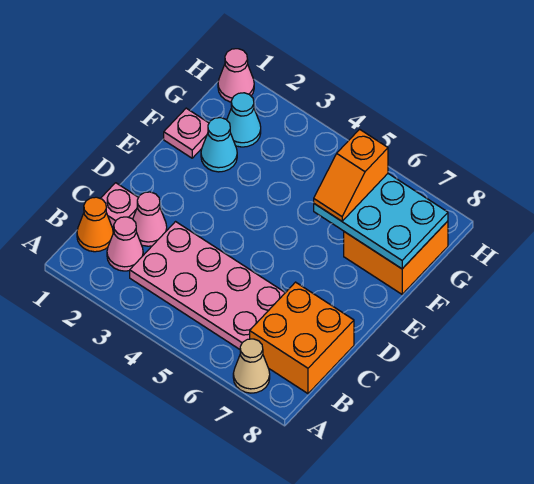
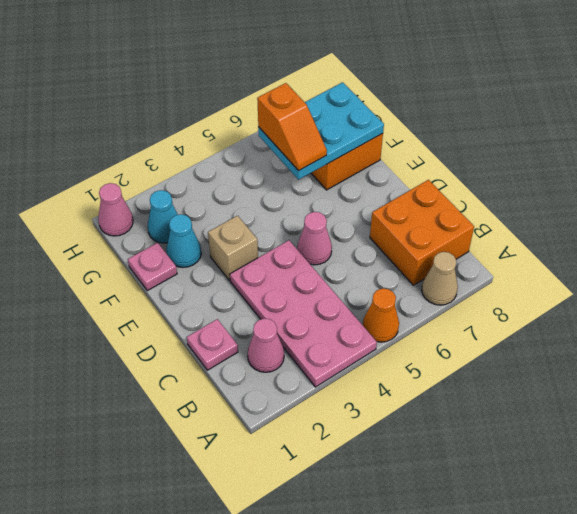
orange 1x1 cone [77,197,113,252] -> orange 1x1 cone moved to [363,288,399,342]
pink 2x4 plate [130,222,285,349] -> pink 2x4 plate turned to [230,240,377,387]
pink 1x1 cone [133,192,167,246] -> pink 1x1 cone moved to [297,212,332,265]
none -> tan 1x1 brick [208,216,258,280]

